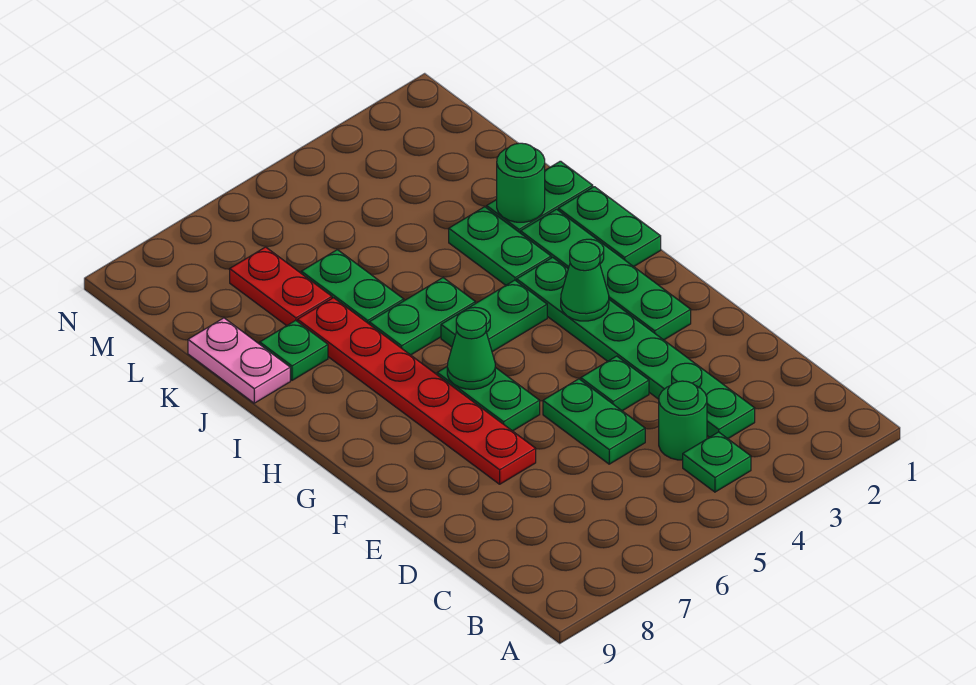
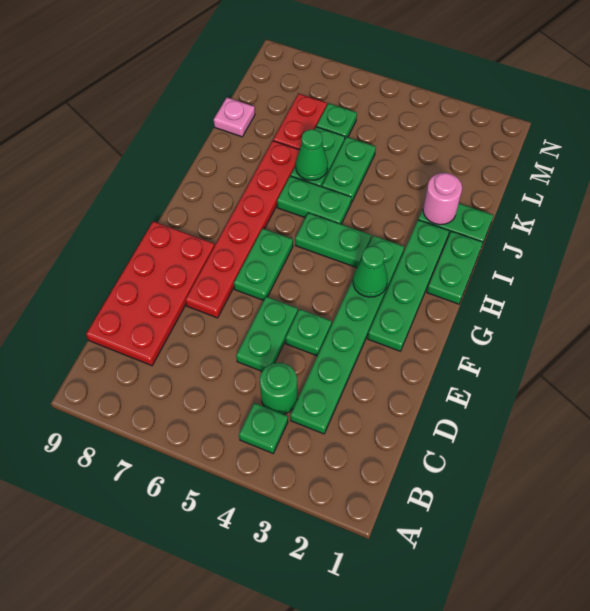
none -> red 2x4 plate [86,221,215,366]
green 1x1 cone [447,310,495,389] -> green 1x1 cone moved to [296,129,328,180]
green 1x2 plate [449,207,551,285] -> green 1x2 plate moved to [322,137,376,203]
green 1x1 round brick [497,143,545,222] -> pink 1x1 round brick [423,173,462,225]
green 1x1 plate [260,320,328,380] -> green 1x1 plate moved to [316,103,357,138]
pink 1x2 plate [188,318,290,403] -> pink 1x1 plate [214,98,255,137]

